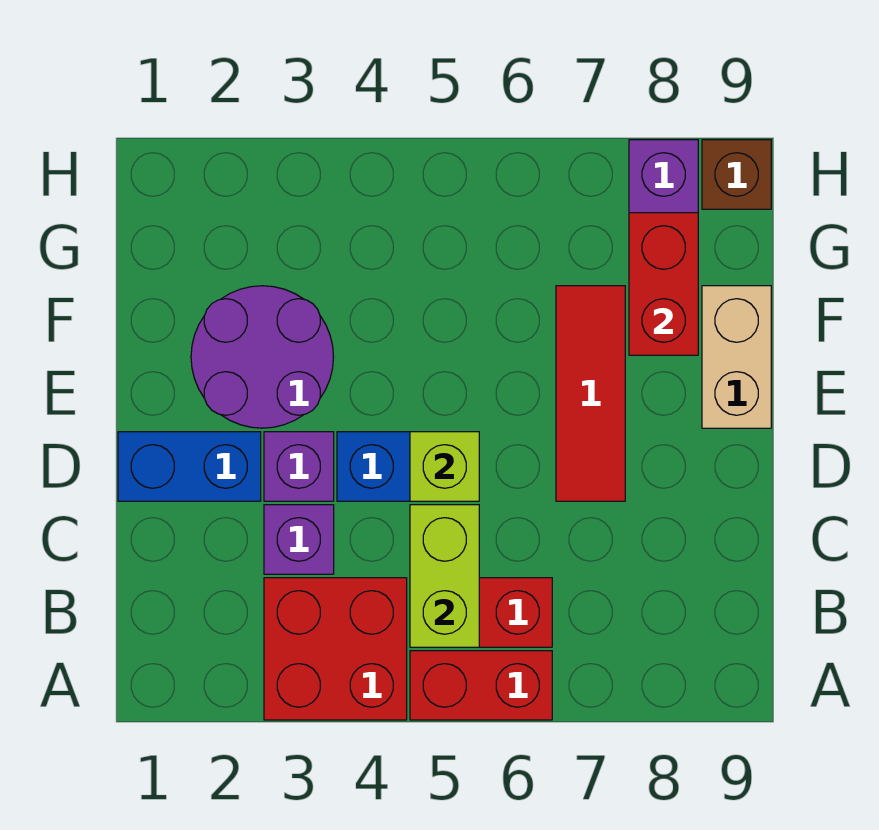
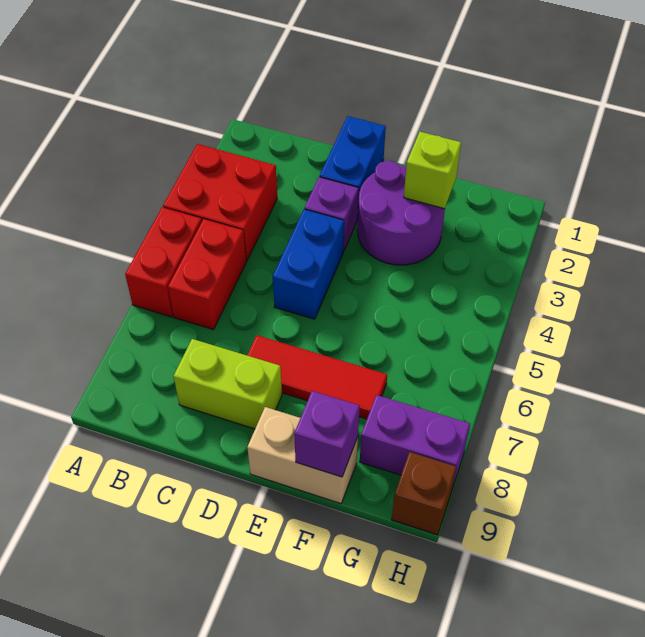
lime 1x2 brick [410,505,479,647] -> lime 1x2 brick moved to [174,339,282,429]
purple 1x1 brick [264,505,334,574] -> purple 1x1 brick moved to [294,391,360,477]
lime 1x1 brick [410,432,479,501] -> lime 1x1 brick moved to [404,132,461,209]
red 1x2 brick [629,213,698,355] -> none

